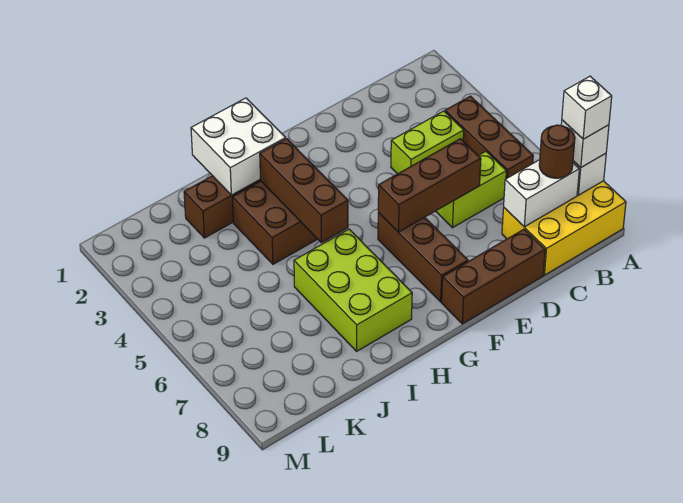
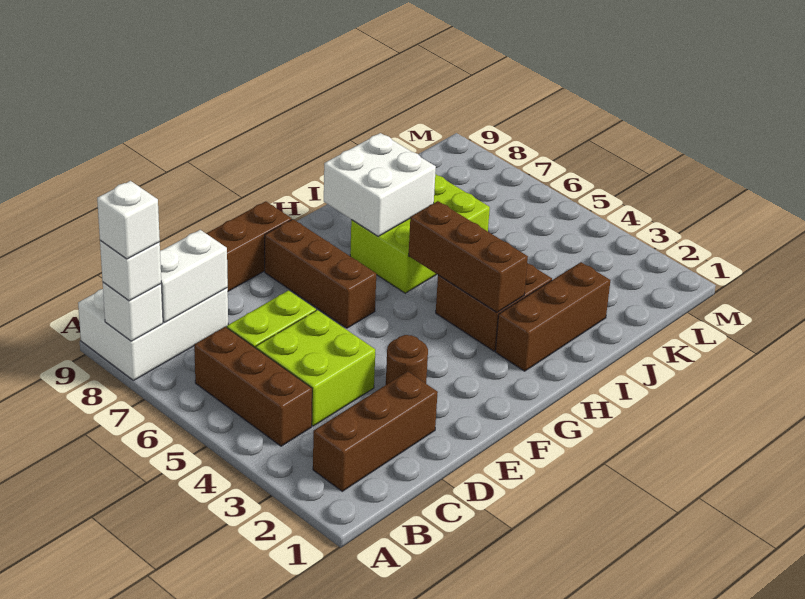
yellow 2x3 brick [502,181,626,275] -> white 2x3 brick [78,288,228,381]
brown 1x1 round brick [539,125,575,178] -> brown 1x1 round brick moved to [386,335,428,385]
lime 1x2 brick [391,111,464,174] -> lime 2x2 brick [256,310,375,426]
brown 1x3 brick [378,139,481,232] -> brown 1x3 brick moved to [313,371,438,491]
white 2x2 brick [191,98,286,195] -> white 2x2 brick moved to [324,133,436,236]
lime 2x3 brick [294,229,412,351] -> lime 2x3 brick turned to [350,174,490,293]

